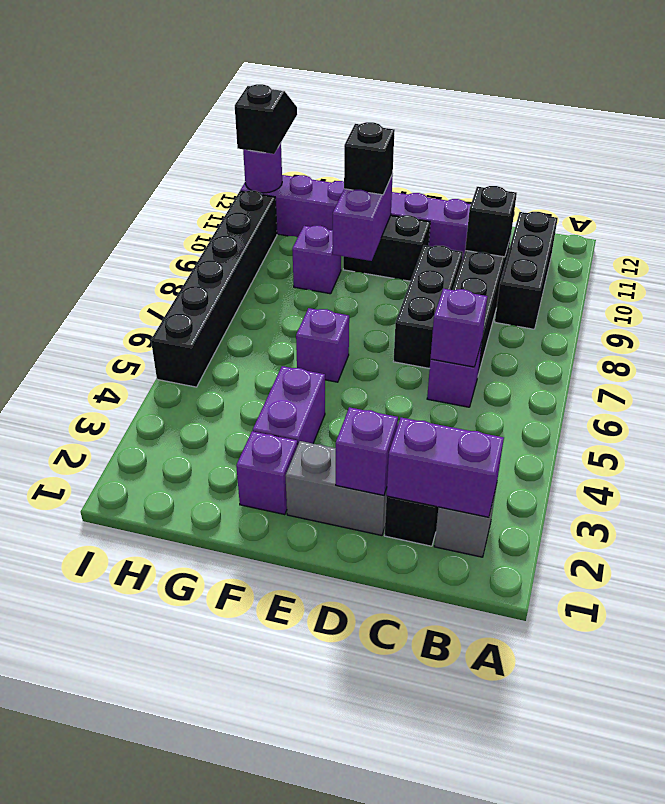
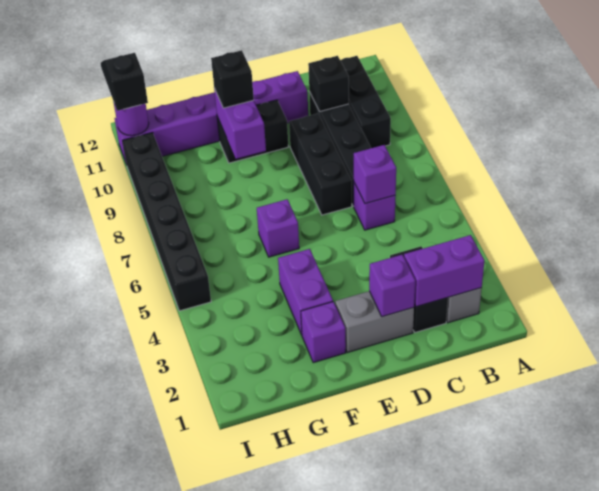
purple 1x1 brick [292,226,341,294] -> none

